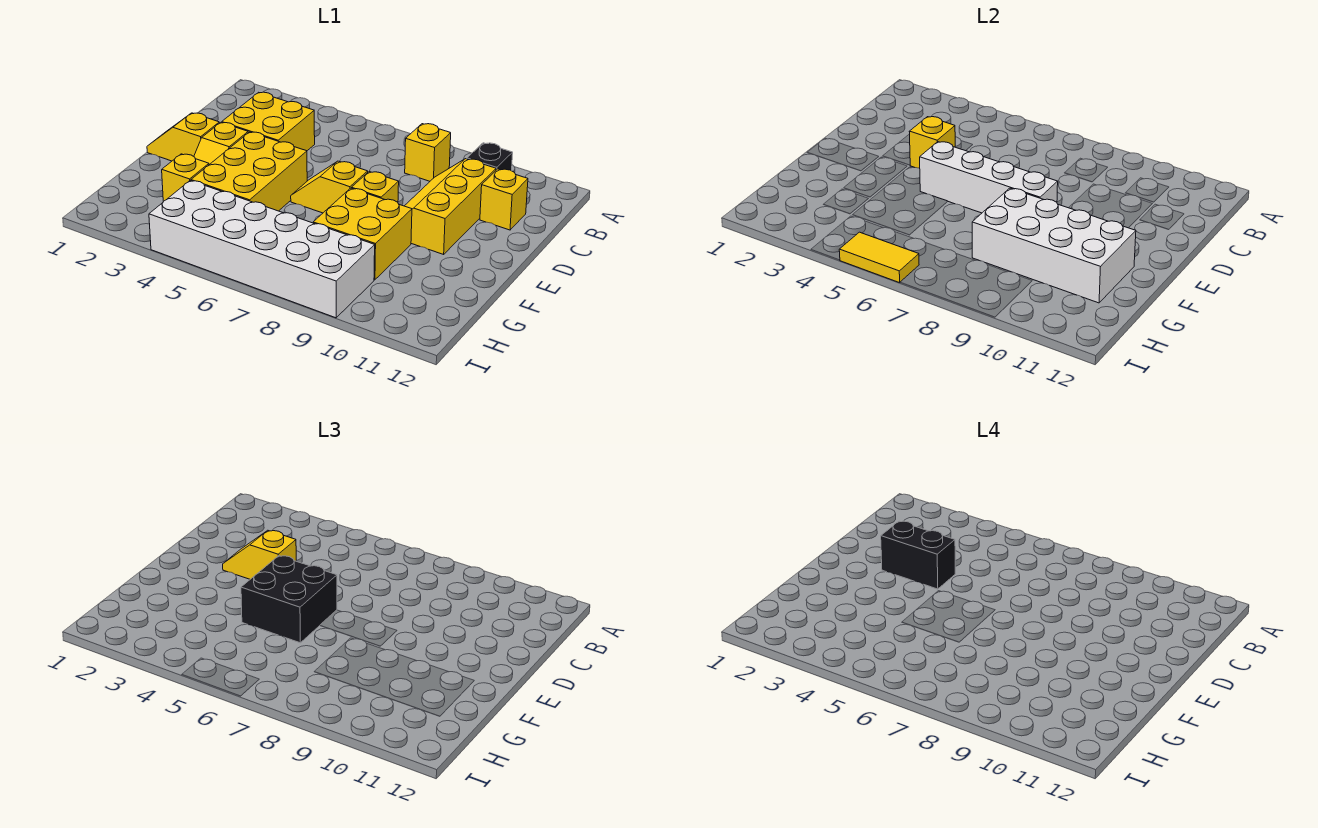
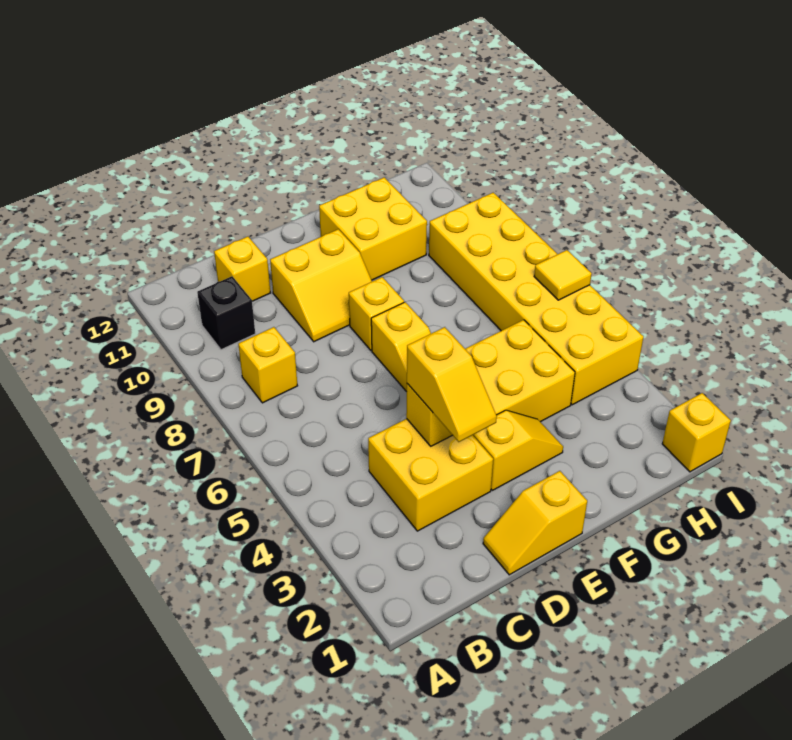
yellow 2x3 slope [405,159,496,254] -> yellow 2x2 slope [270,229,372,342]
black 1x2 brick [881,521,955,589] -> none
yellow 1x2 slope [147,113,219,161] -> yellow 1x2 slope turned to [483,471,587,575]
white 1x4 brick [920,142,1058,213] -> none
black 2x2 brick [241,556,337,643] -> none
yellow 2x2 brick [313,188,412,280] -> yellow 2x2 brick moved to [319,177,427,280]
white 2x4 brick [972,188,1136,303] -> none
yellow 1x1 brick [162,154,209,202] -> yellow 1x1 brick moved to [662,393,731,472]
white 2x6 brick [149,181,375,318] -> yellow 2x6 brick [429,193,643,405]
yellow 1x2 tile [839,232,919,283] -> yellow 1x1 tile [534,250,592,300]

